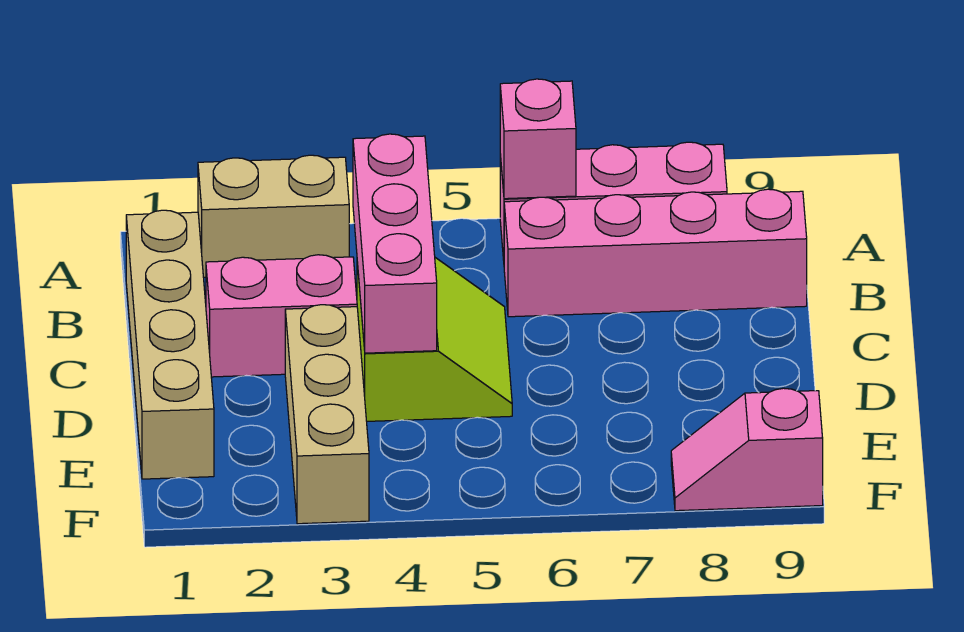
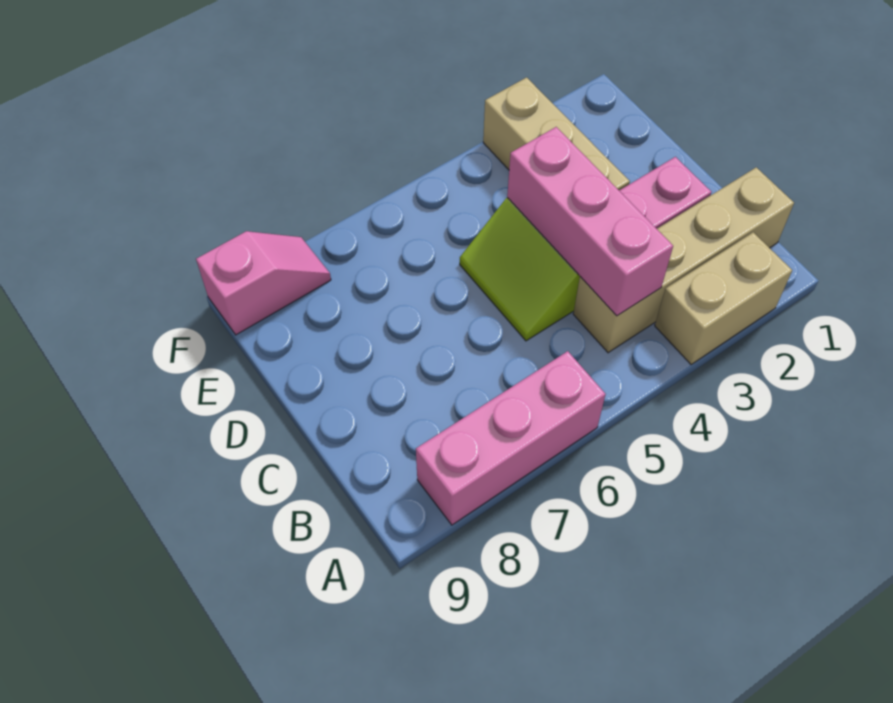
pink 1x1 brick [500,79,576,199] -> none
tan 1x4 brick [126,210,214,479] -> tan 1x4 brick turned to [573,167,794,353]
pink 1x4 brick [504,189,807,317] -> none

